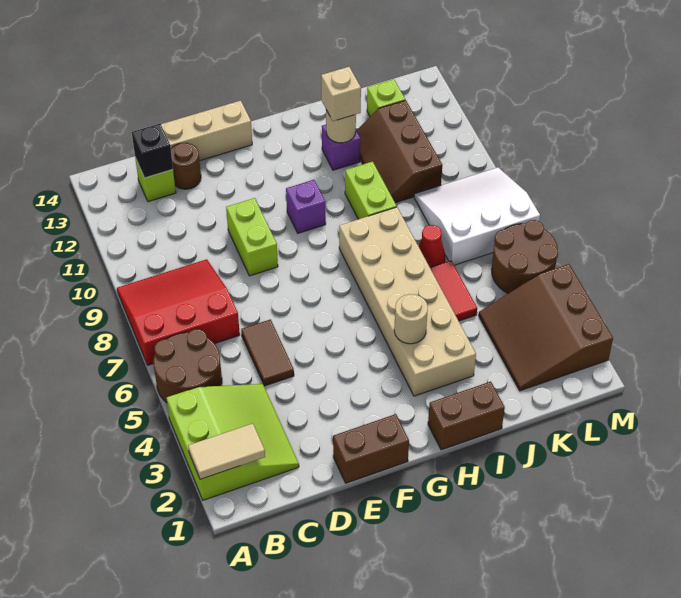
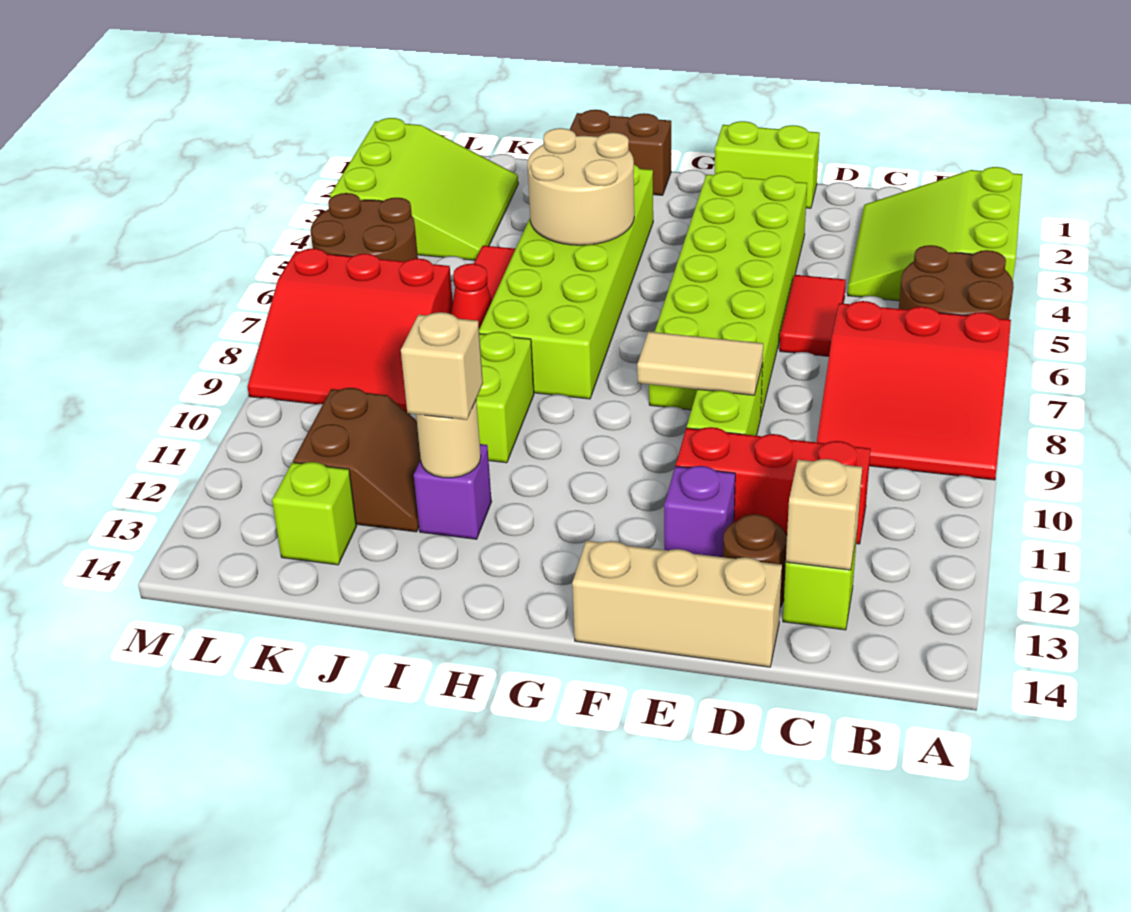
tan 1x2 tile [188,423,265,479] -> tan 1x2 tile moved to [637,332,763,395]
none -> red 1x3 brick [676,427,871,544]
black 1x1 brick [132,124,173,178] -> tan 1x1 brick [786,459,862,570]
brown 1x2 tile [241,319,294,386] -> red 1x2 tile [780,275,846,356]
brown 1x2 brick [333,414,409,483] -> lime 1x2 brick [715,121,820,208]
none -> lime 2x6 brick [649,171,807,415]
purple 1x1 brick [286,180,326,233] -> purple 1x1 brick moved to [664,466,735,557]
tan 2x6 brick [339,207,476,396] -> lime 2x6 brick [479,165,653,399]
tan 1x1 round brick [394,294,428,344] -> tan 2x2 round brick [528,128,634,245]
brown 2x3 slope [356,100,442,203] -> brown 2x2 slope [293,388,421,532]
brown 3x3 slope [479,264,613,391] -> lime 3x3 slope [330,118,518,260]
white 3x3 slope [414,168,540,265] -> red 3x3 slope [248,249,453,412]

